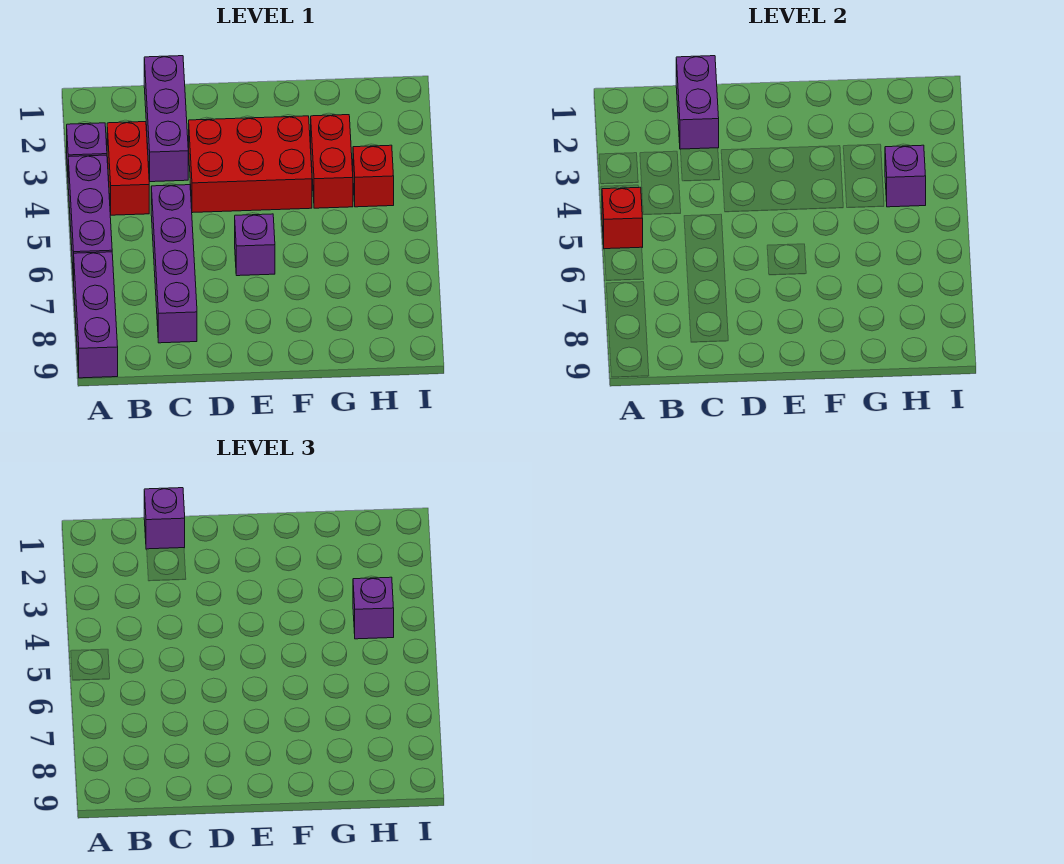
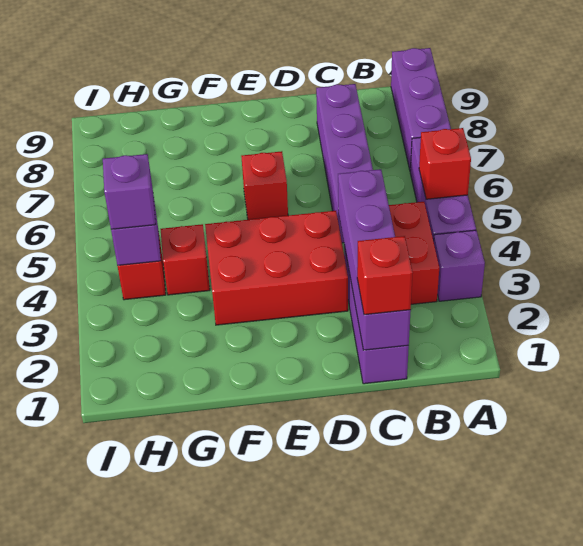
purple 1x2 brick [676,56,719,149] -> purple 1x4 brick [338,169,411,350]
purple 1x1 brick [144,488,185,549] -> red 1x1 brick [357,236,413,315]
purple 1x1 brick [235,214,275,276] -> red 1x1 brick [241,151,288,220]
red 1x2 brick [311,115,353,208] -> red 1x1 brick [161,224,210,295]

